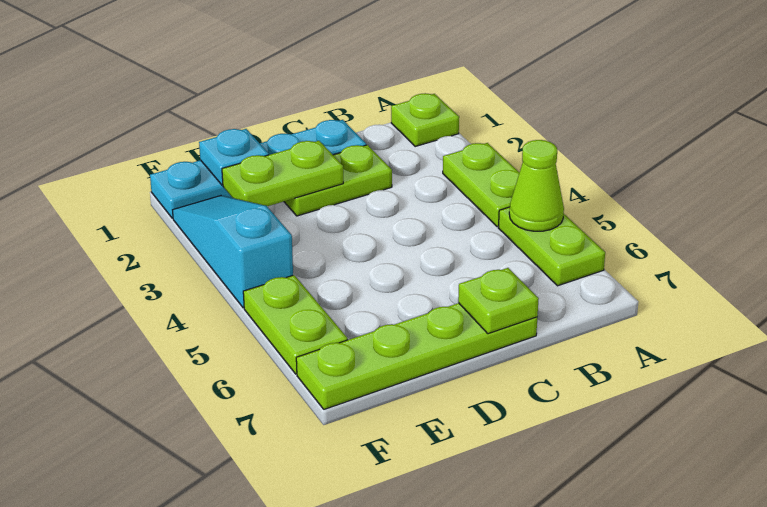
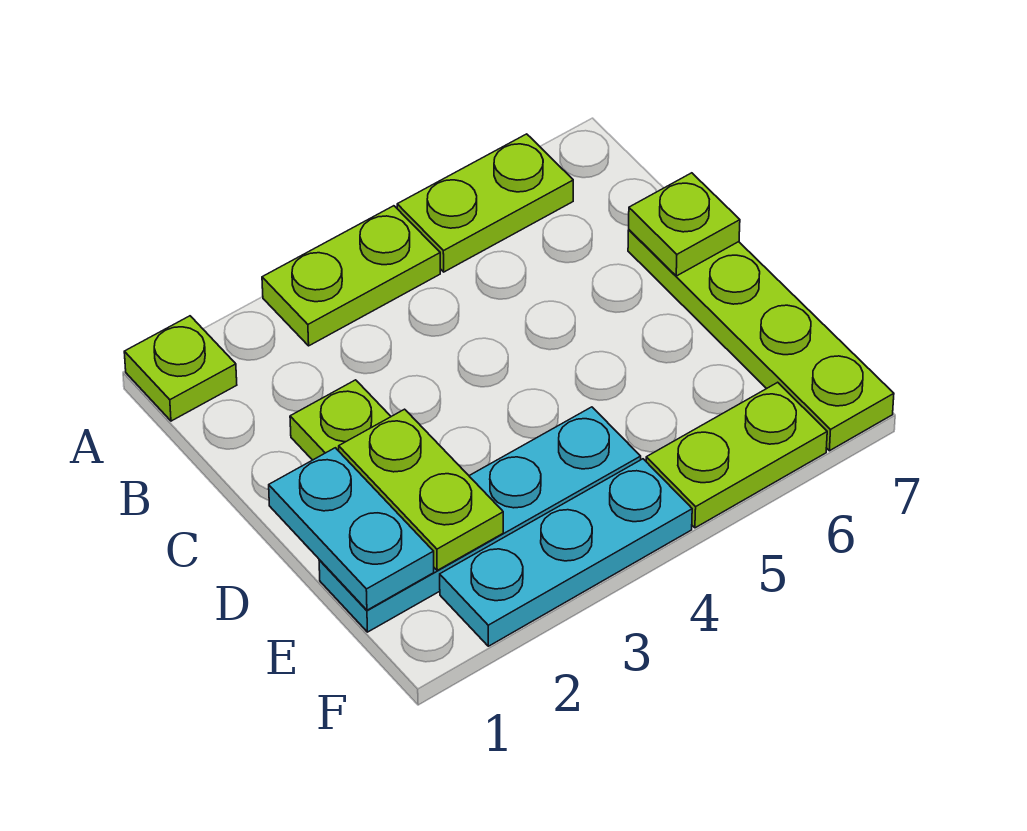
lime 1x1 cone [509,140,564,231] -> none
cyan 1x4 plate [150,120,366,218] -> cyan 1x4 plate turned to [319,407,641,632]
cyan 1x1 plate [199,129,269,185] -> cyan 1x2 plate [269,448,434,610]
cyan 1x3 slope [173,196,293,308] -> cyan 1x3 plate [440,459,692,646]

